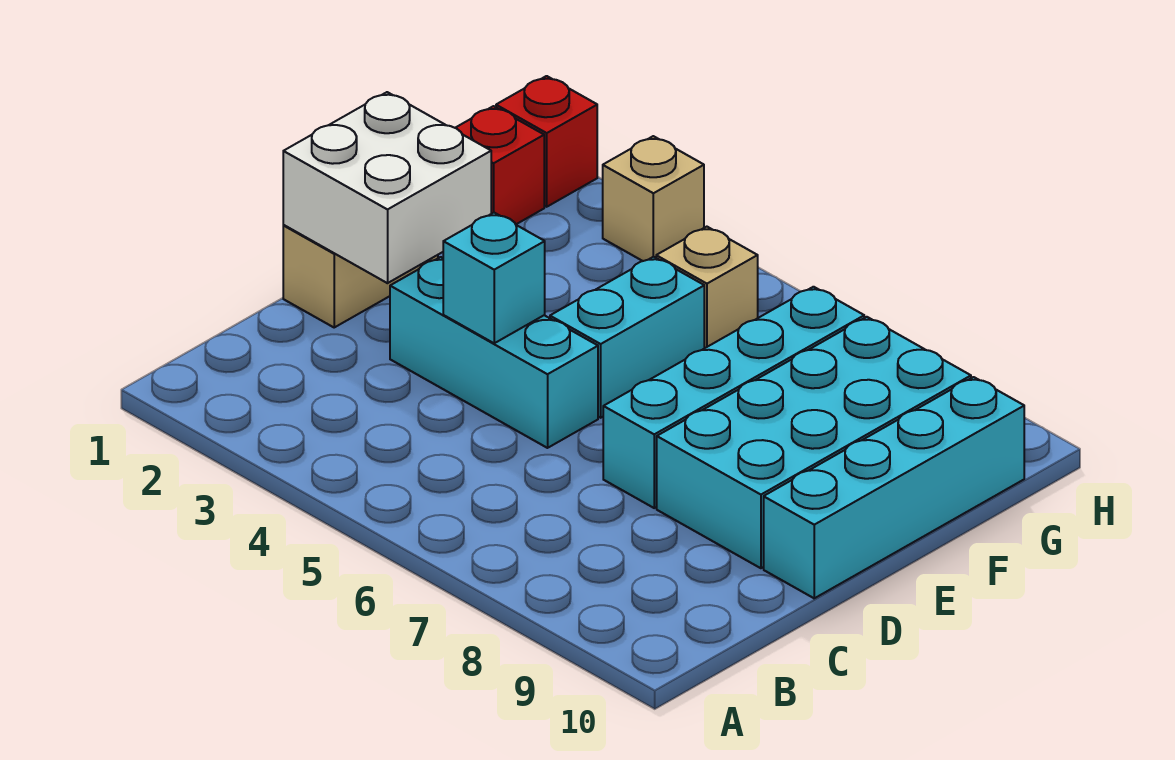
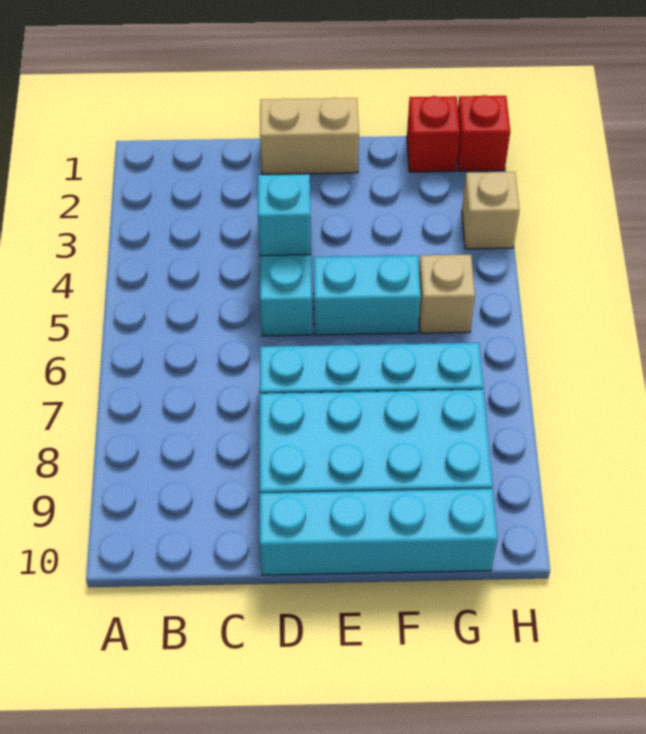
white 2x2 brick [283,92,491,283] -> none

